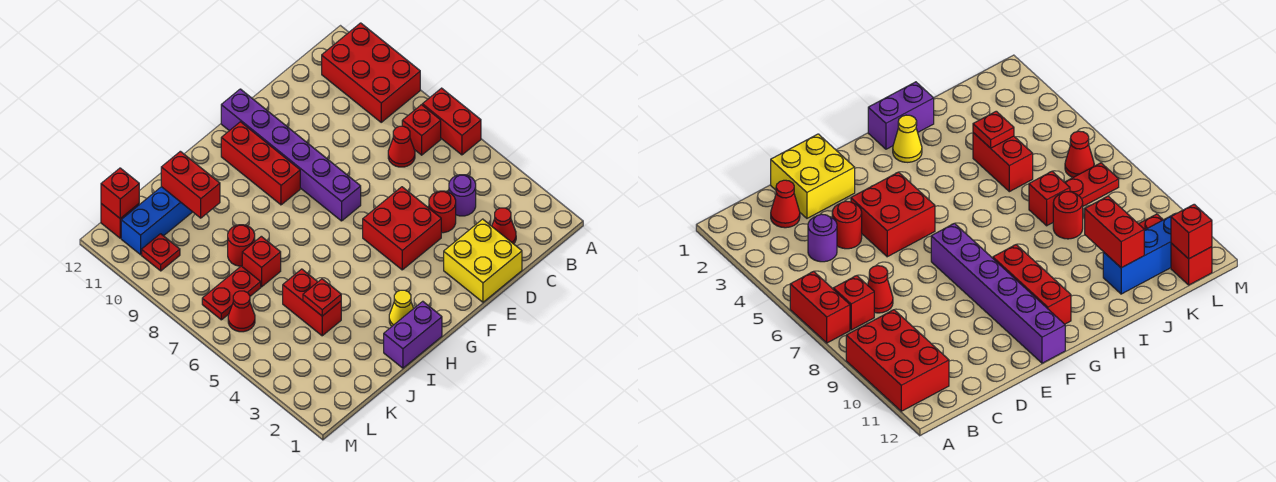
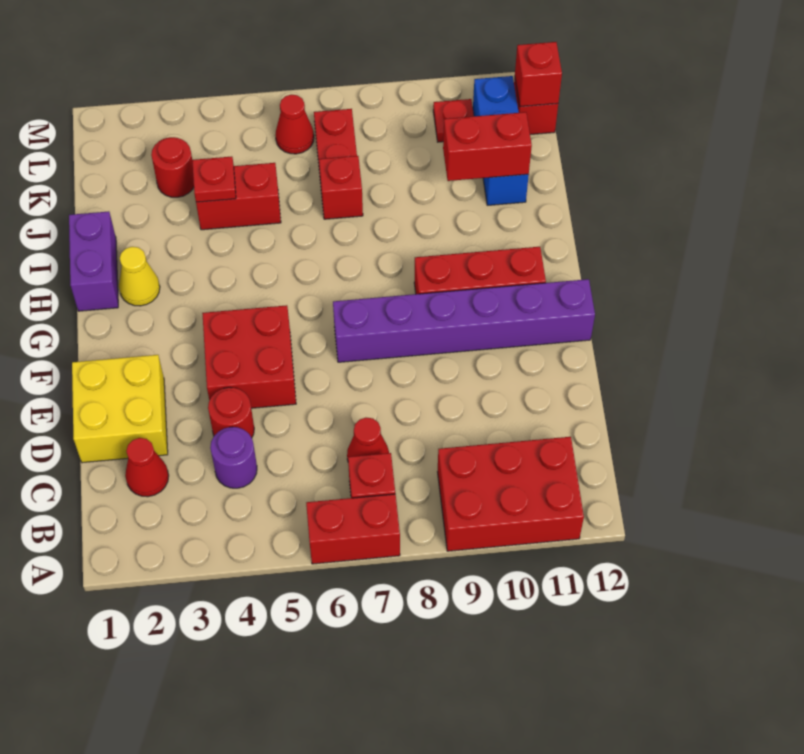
red 1x1 round brick [228,225,255,266] -> red 1x1 round brick moved to [151,137,194,197]

